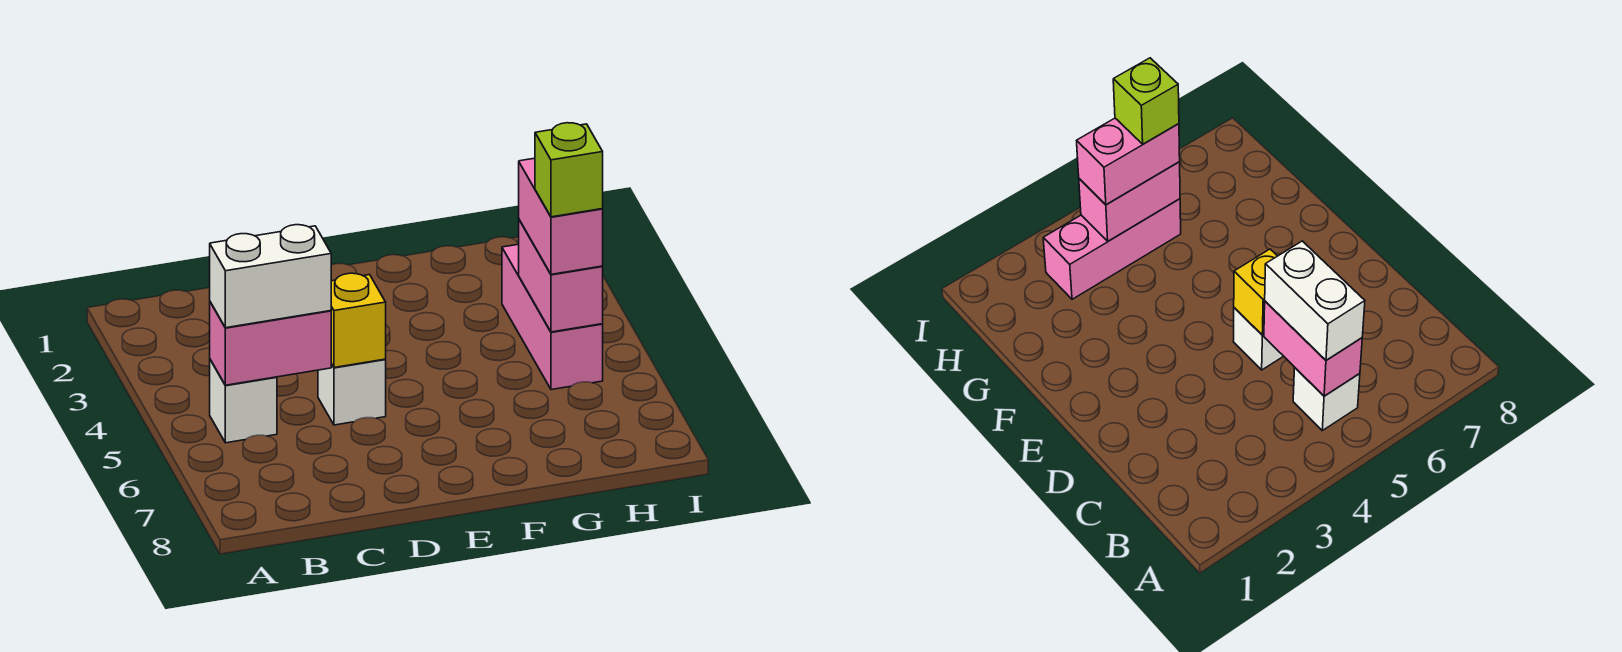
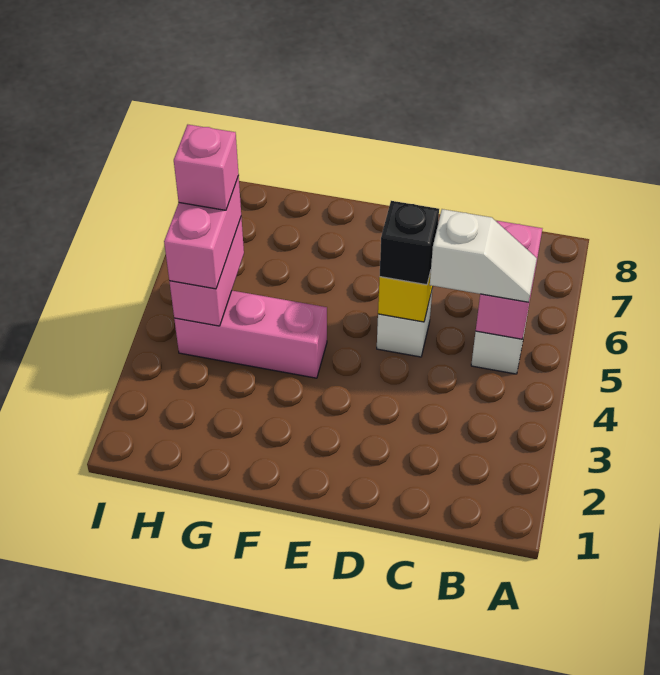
pink 1x2 brick [210,302,331,385] -> pink 1x2 brick turned to [476,221,542,339]
white 1x2 brick [210,225,331,328] -> white 1x2 slope [430,209,537,302]
none -> black 1x1 brick [380,201,439,285]
pink 1x3 brick [502,244,603,390] -> pink 1x3 brick turned to [174,291,327,378]
lime 1x1 brick [535,123,603,217] -> pink 1x1 brick [174,125,239,210]

